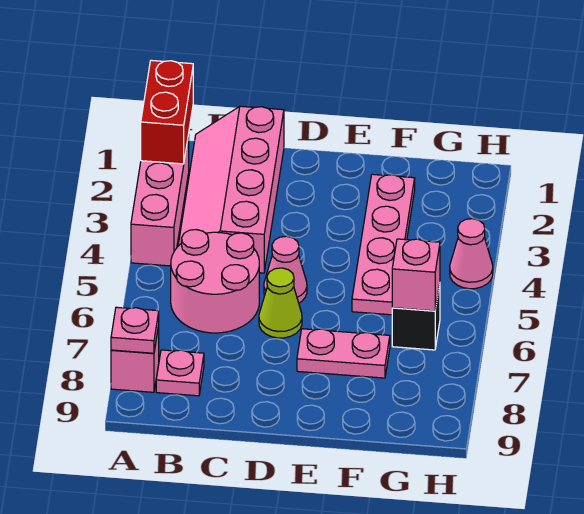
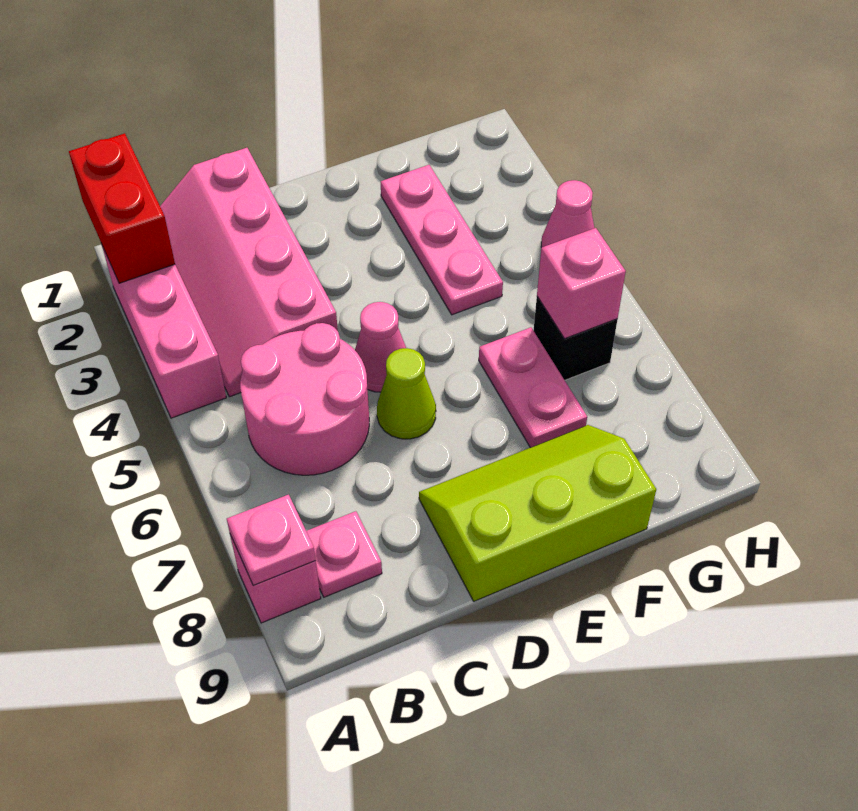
none -> lime 2x3 slope [419,425,656,601]
pink 1x2 plate [297,329,390,378] -> pink 1x2 plate turned to [479,327,587,448]
pink 1x4 plate [352,174,415,315] -> pink 1x3 plate [381,165,503,315]

